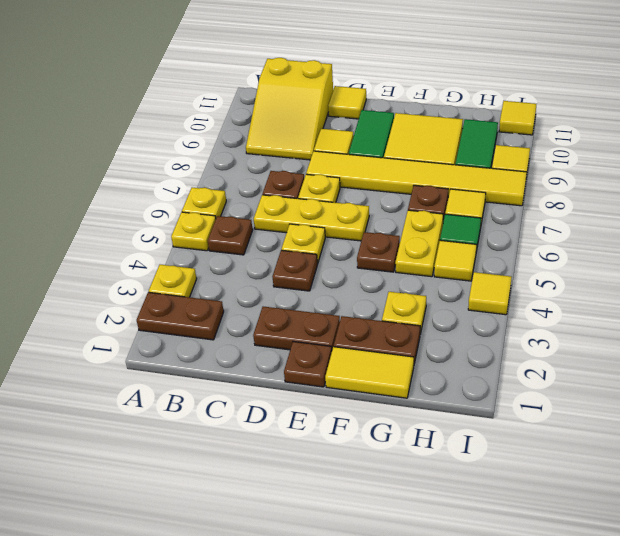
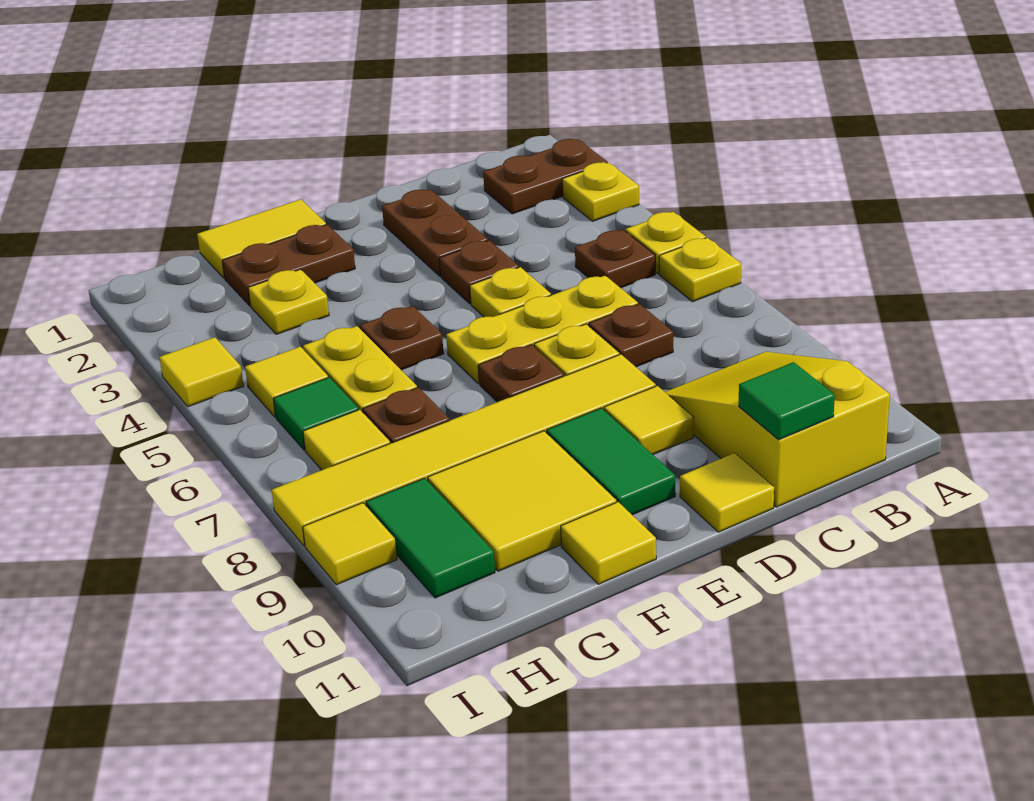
none -> green 1x1 tile [739,362,835,440]
brown 1x2 plate [253,307,340,350] -> brown 1x2 plate turned to [382,189,488,276]
brown 1x1 plate [284,342,332,387] -> brown 1x1 plate moved to [478,345,564,402]
yellow 1x1 tile [499,101,536,135] -> yellow 1x1 tile moved to [561,502,656,584]

